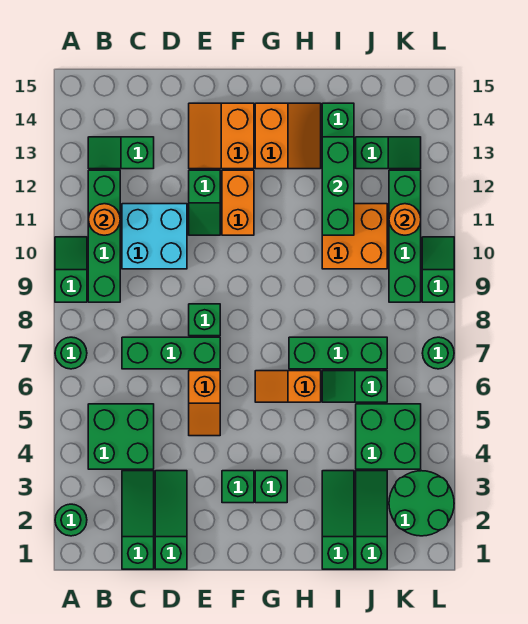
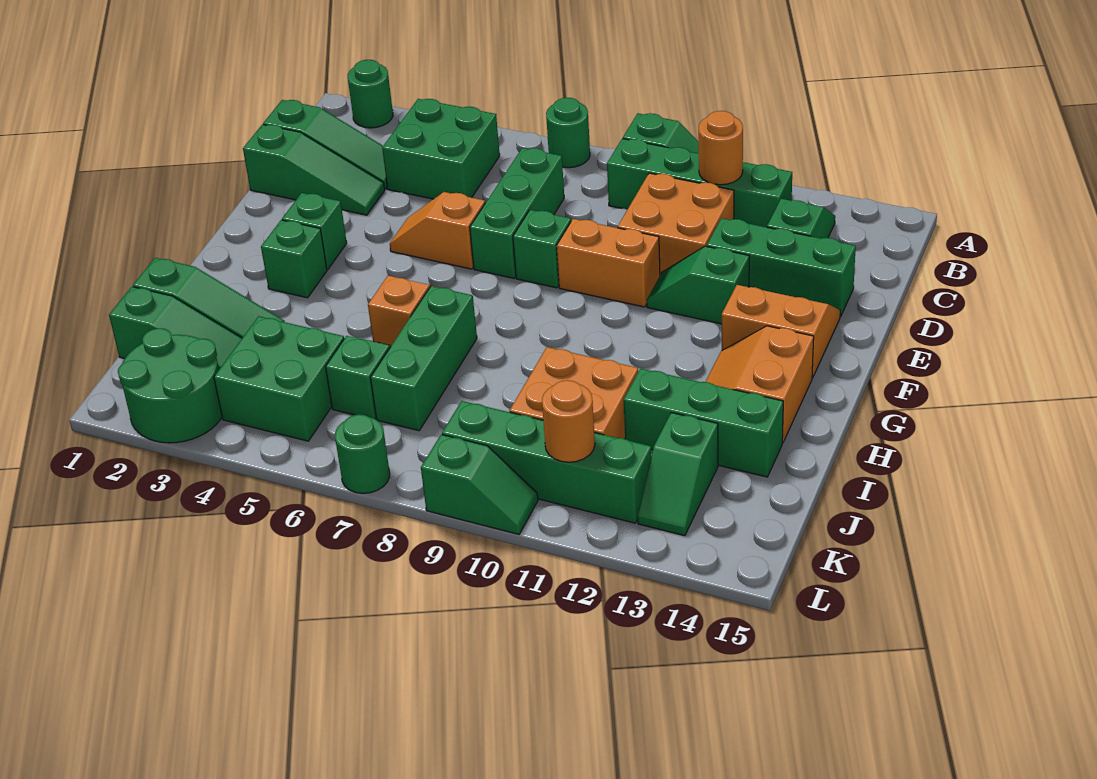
cyan 2x2 brick [122,204,187,269] -> orange 2x2 brick [618,173,734,275]
orange 1x2 brick [222,170,254,235] -> orange 1x2 brick moved to [557,219,660,307]
orange 2x2 slope [255,103,321,169] -> orange 2x2 slope turned to [706,326,814,443]
green 1x3 brick [322,137,354,235] -> green 1x3 brick moved to [707,218,856,317]

